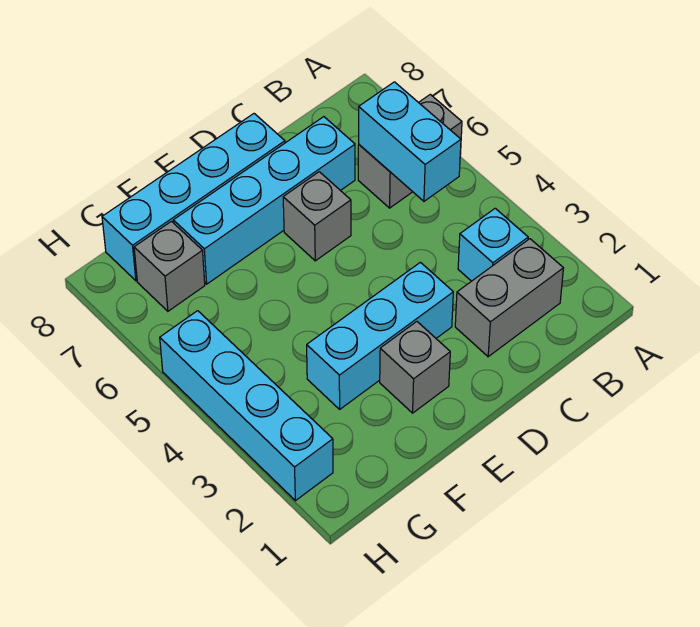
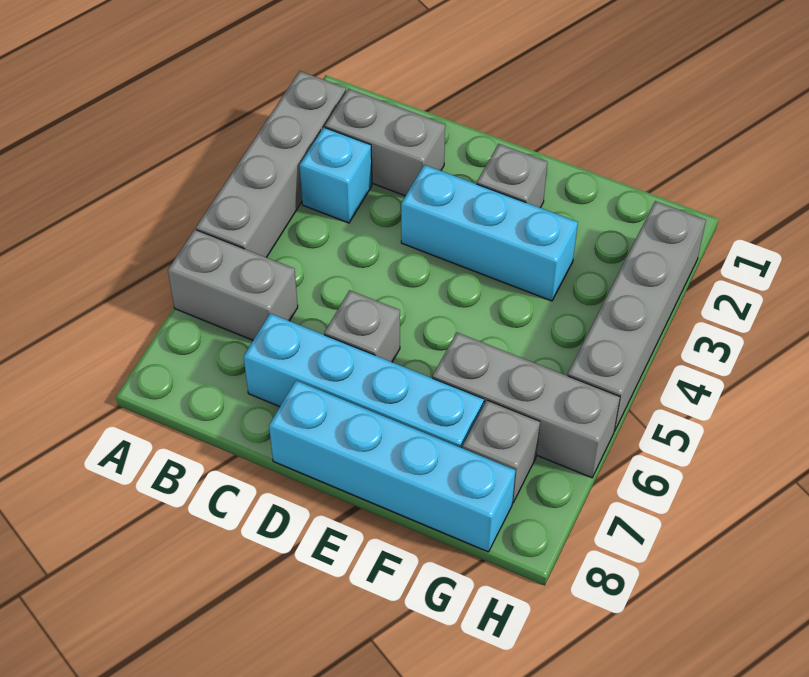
none -> grey 1x4 brick [196,71,346,257]
cyan 1x2 brick [359,82,461,201] -> none
none -> grey 1x3 brick [433,333,620,478]
cyan 1x4 brick [160,311,333,501] -> grey 1x4 brick [568,201,706,431]

